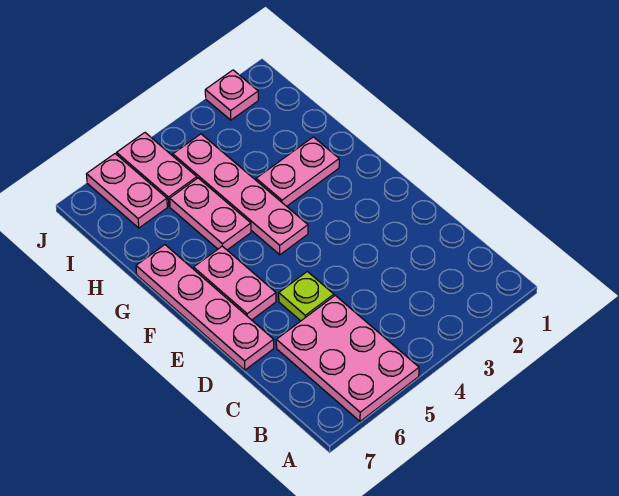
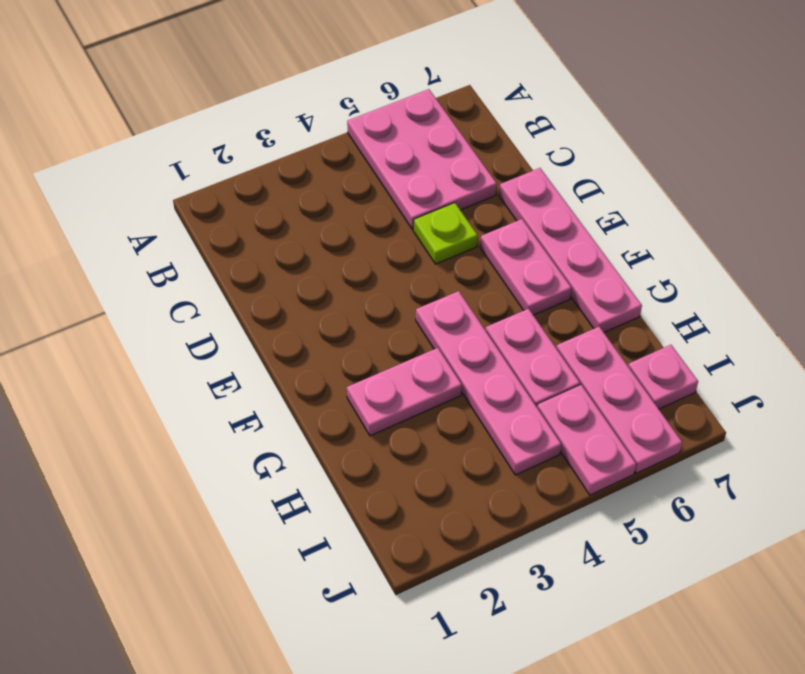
pink 1x2 plate [87,154,167,228] -> pink 1x3 plate [556,327,682,473]
pink 1x1 plate [205,70,258,120] -> pink 1x1 plate moved to [628,345,698,409]

